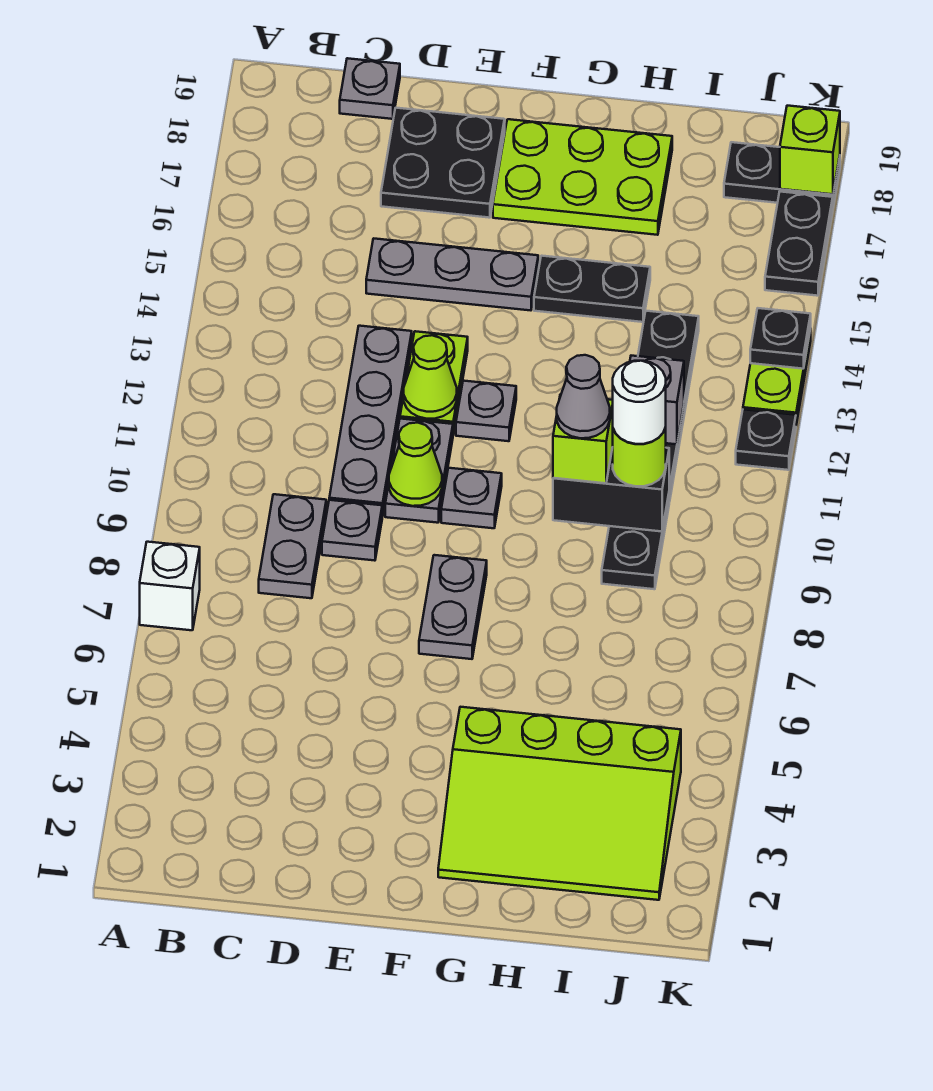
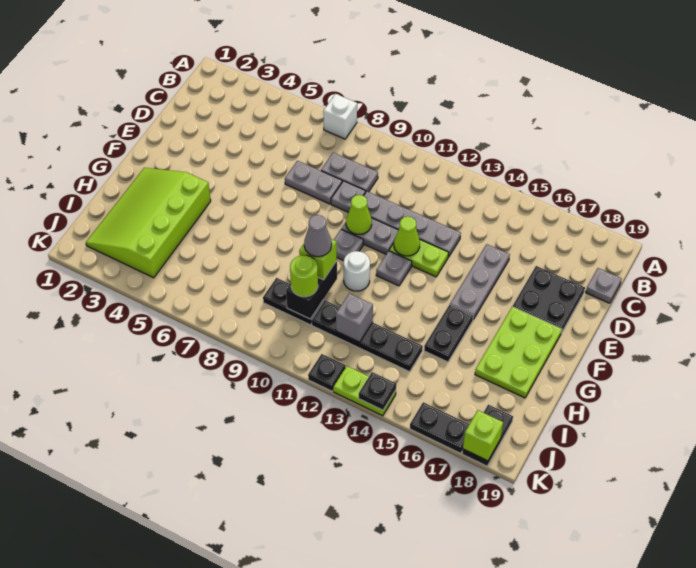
grey 1x2 plate [419,555,487,659] -> grey 1x2 plate moved to [285,161,342,204]
white 1x1 round brick [613,361,666,444] -> white 1x1 round brick moved to [344,251,370,291]

